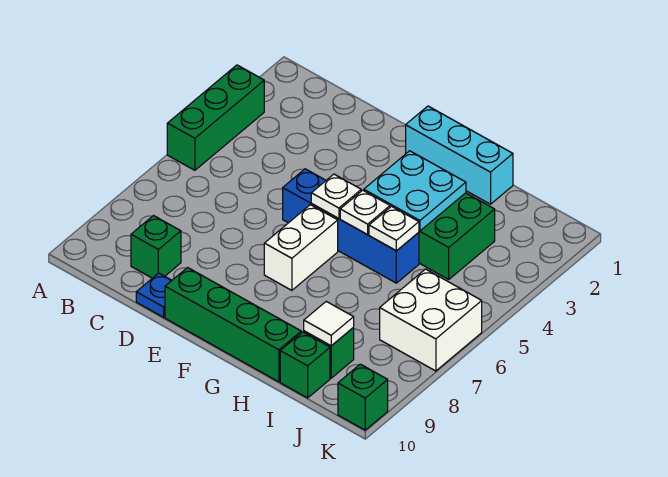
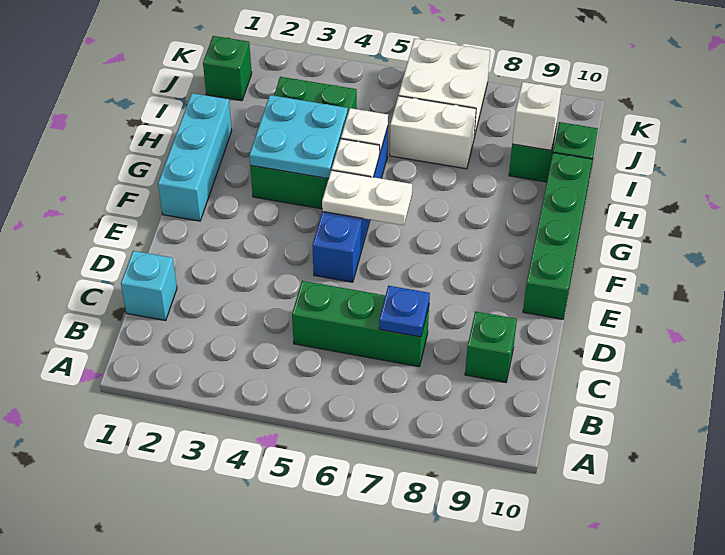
green 1x3 brick [167,65,264,170] -> green 1x3 brick moved to [292,281,429,367]
none -> cyan 1x1 brick [121,251,177,321]
blue 1x1 plate [136,273,172,317] -> blue 1x1 plate moved to [379,286,430,337]
white 1x1 plate [311,174,361,219] -> white 1x2 plate [322,170,412,225]
white 1x2 brick [264,205,338,290] -> white 1x2 brick moved to [390,96,476,169]
white 1x1 tile [304,301,354,346] -> white 1x1 brick [512,82,562,150]
green 1x1 brick [338,364,388,430] -> green 1x1 brick moved to [203,36,252,101]

